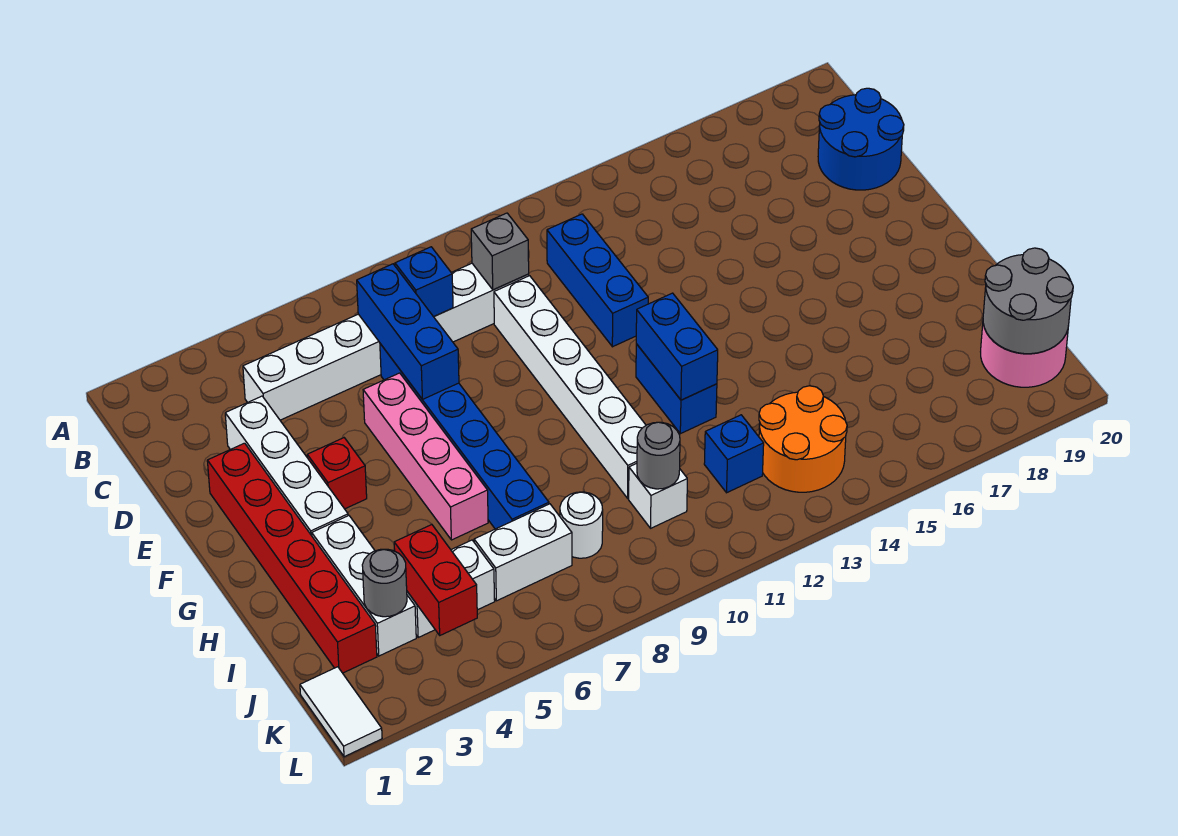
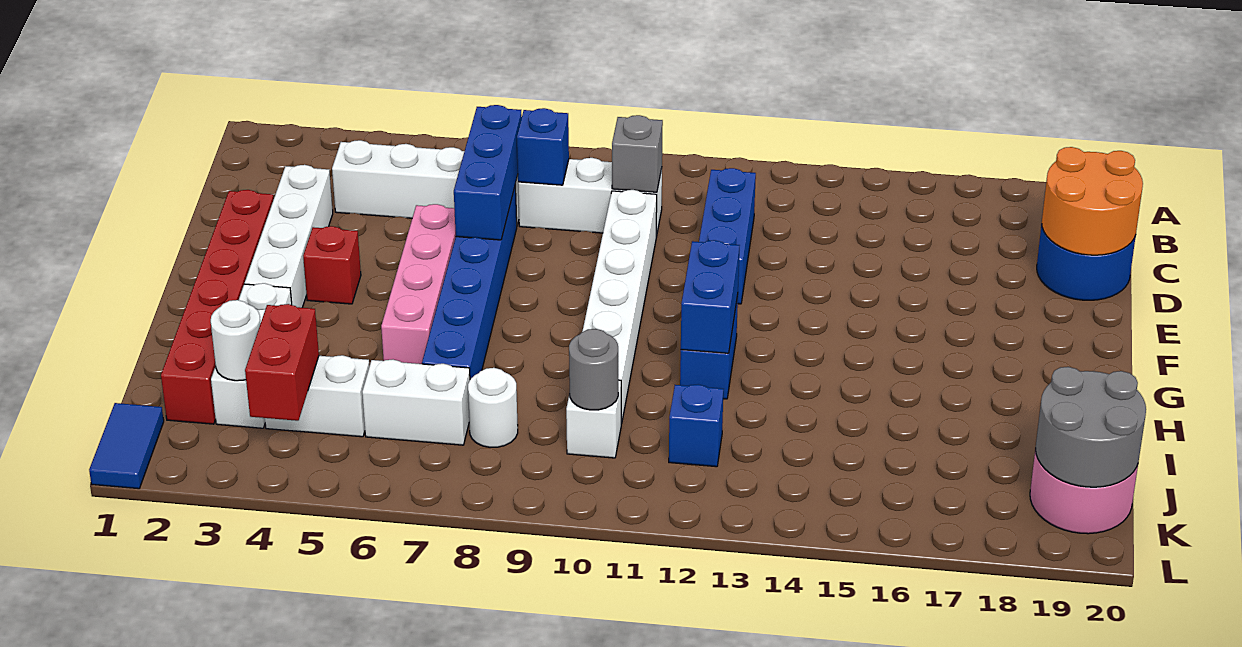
grey 1x1 round brick [362,549,407,617] -> white 1x1 round brick [211,300,261,381]
orange 2x2 round brick [759,386,847,492] -> orange 2x2 round brick moved to [1042,147,1143,255]
white 1x2 tile [300,667,382,757] -> blue 1x2 tile [89,403,164,489]

